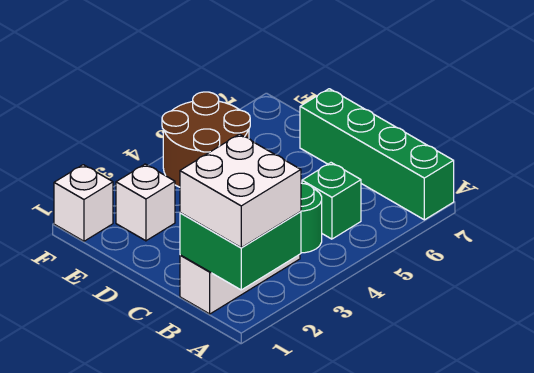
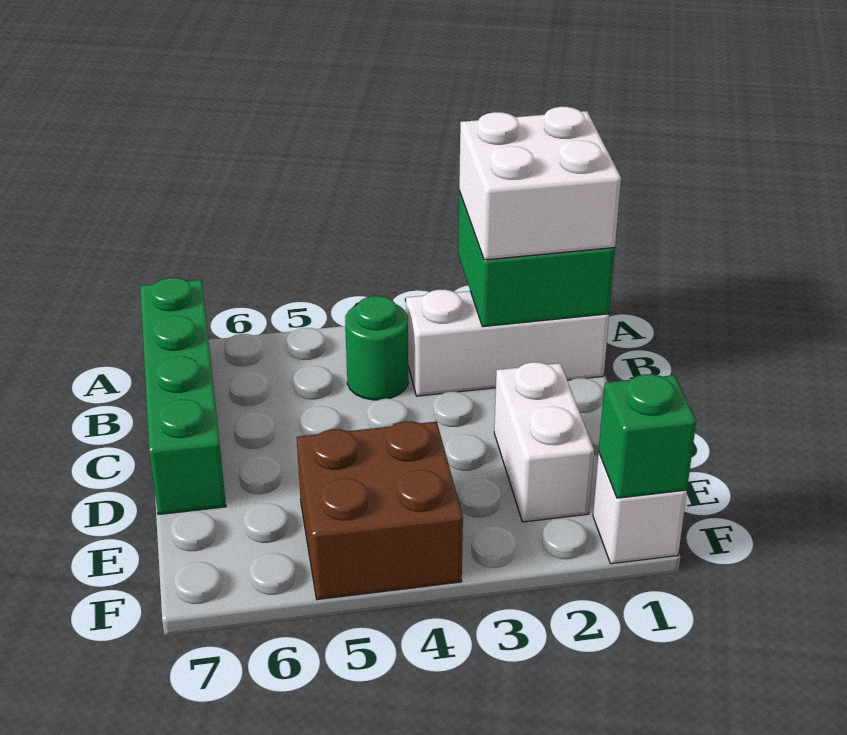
green 1x1 brick [302,163,361,239] -> green 1x1 brick moved to [599,374,696,498]
white 1x1 brick [116,164,175,241] -> white 1x2 brick [494,362,594,522]
brown 2x2 round brick [162,92,250,187] -> brown 2x2 brick [297,421,463,600]

